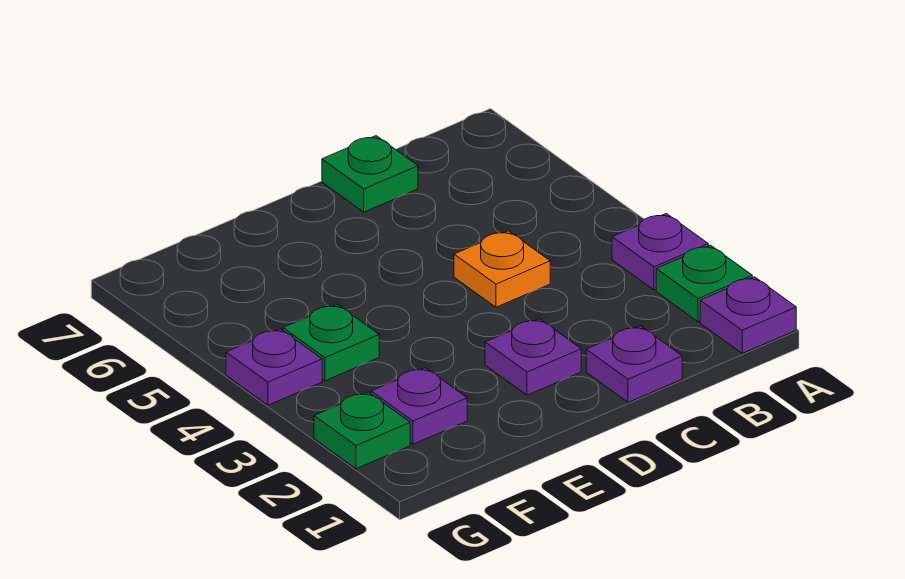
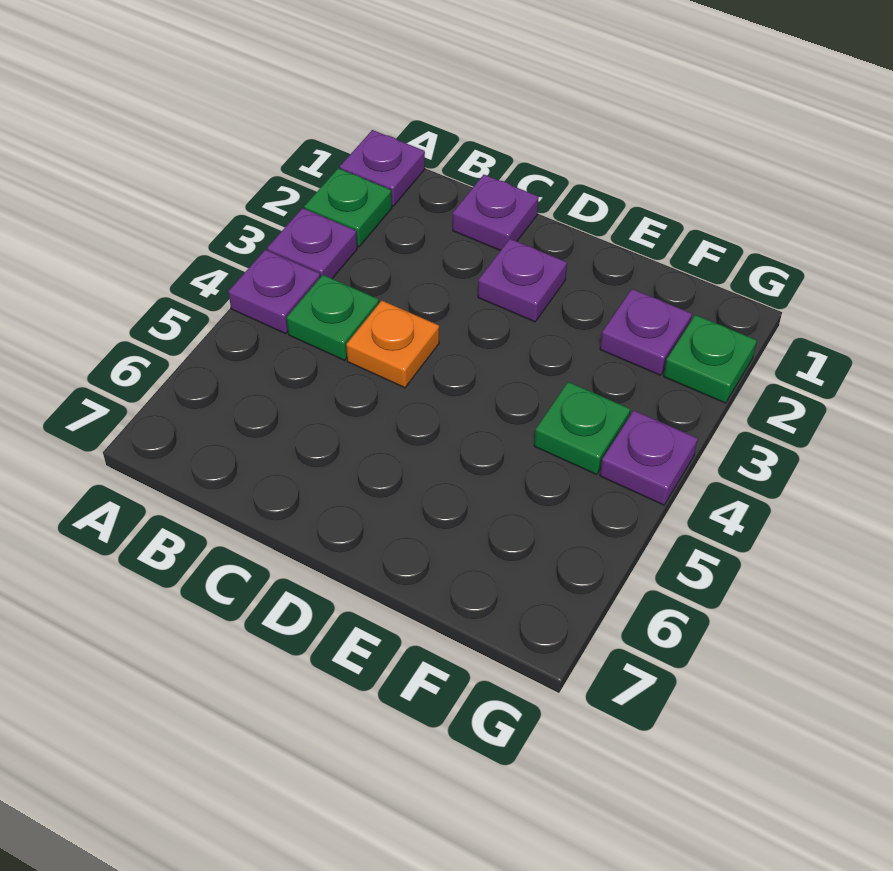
none -> purple 1x1 plate [228,250,320,334]
green 1x1 plate [322,136,418,212] -> green 1x1 plate moved to [287,275,379,360]

